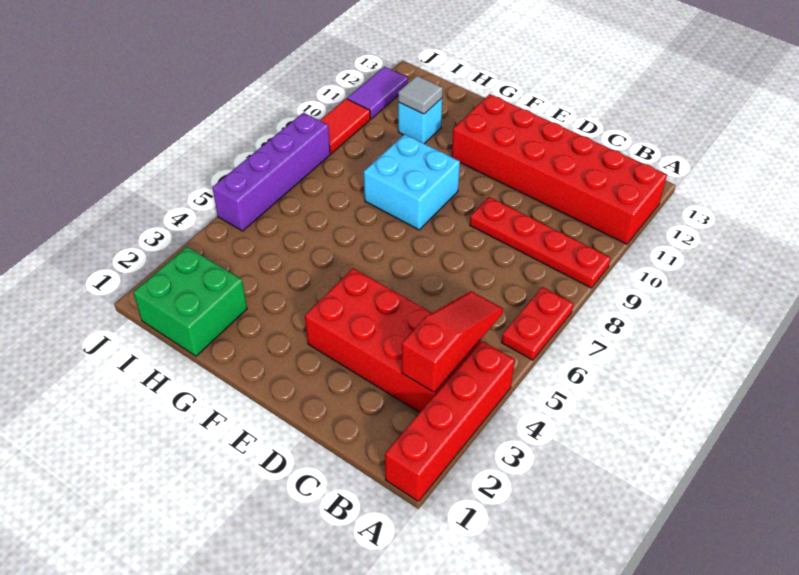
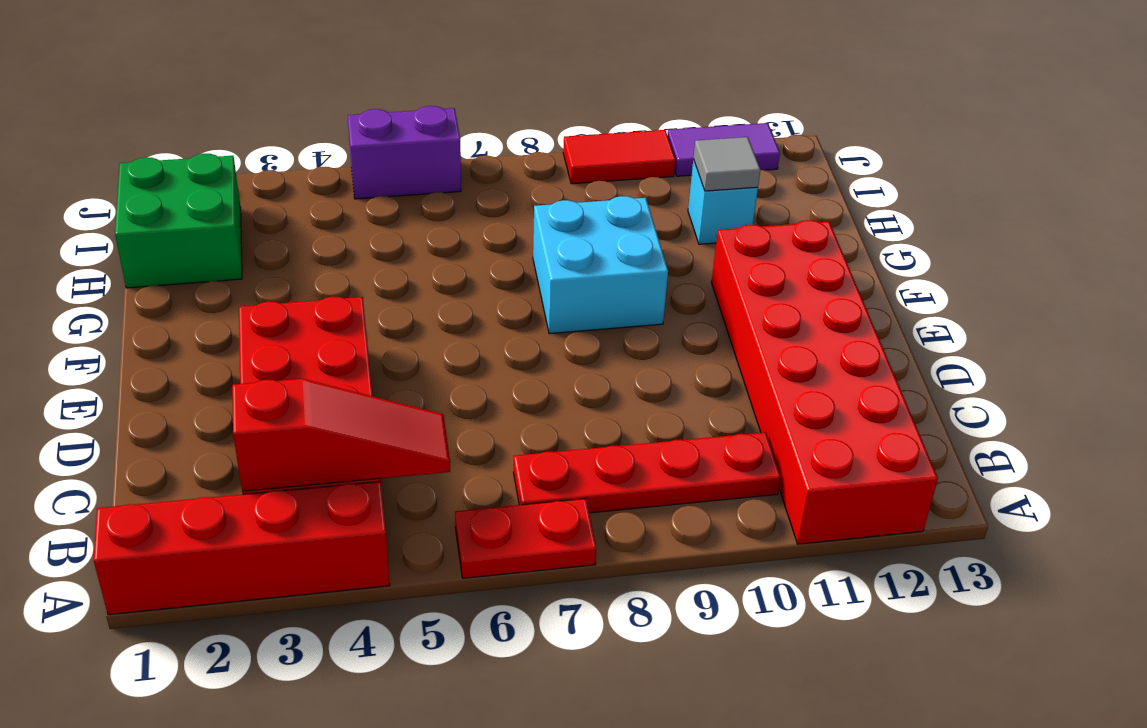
red 1x4 plate [470,197,611,288] -> red 1x4 plate turned to [513,432,781,513]
purple 1x4 brick [212,112,330,231] -> purple 1x2 brick [348,106,461,199]

